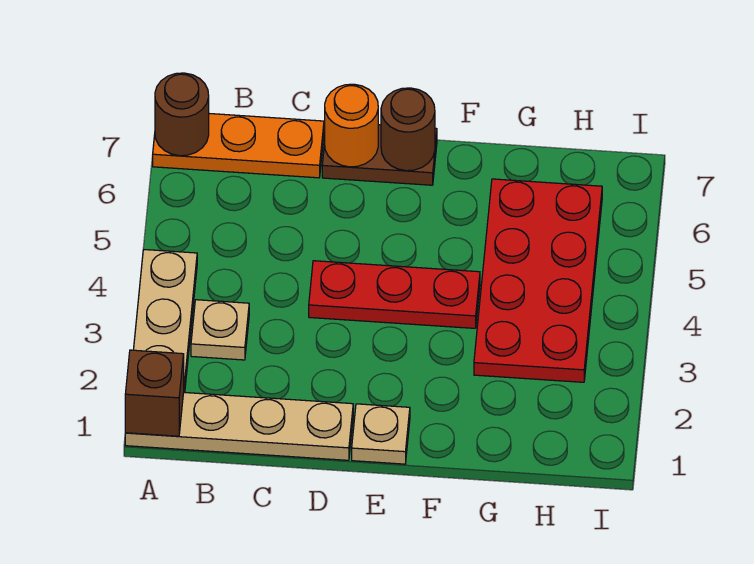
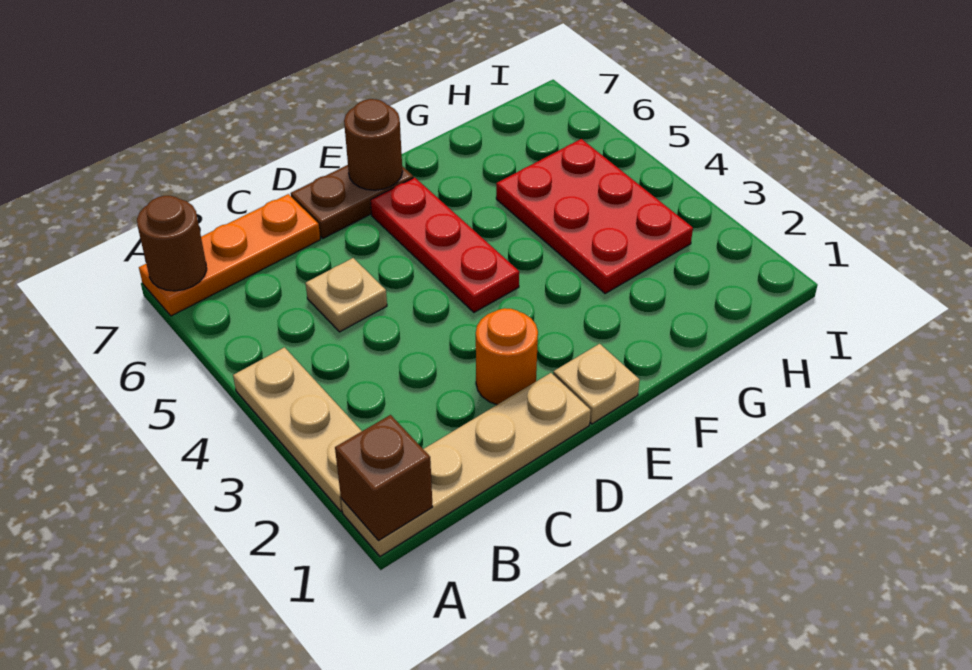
tan 1x1 plate [191,300,249,360] -> tan 1x1 plate moved to [306,258,387,332]
red 1x3 plate [309,261,480,328] -> red 1x3 plate turned to [371,177,519,312]
orange 1x1 round brick [325,84,378,167] -> orange 1x1 round brick moved to [476,308,538,405]
red 2x4 plate [474,179,602,382] -> red 2x3 plate [496,139,693,294]

